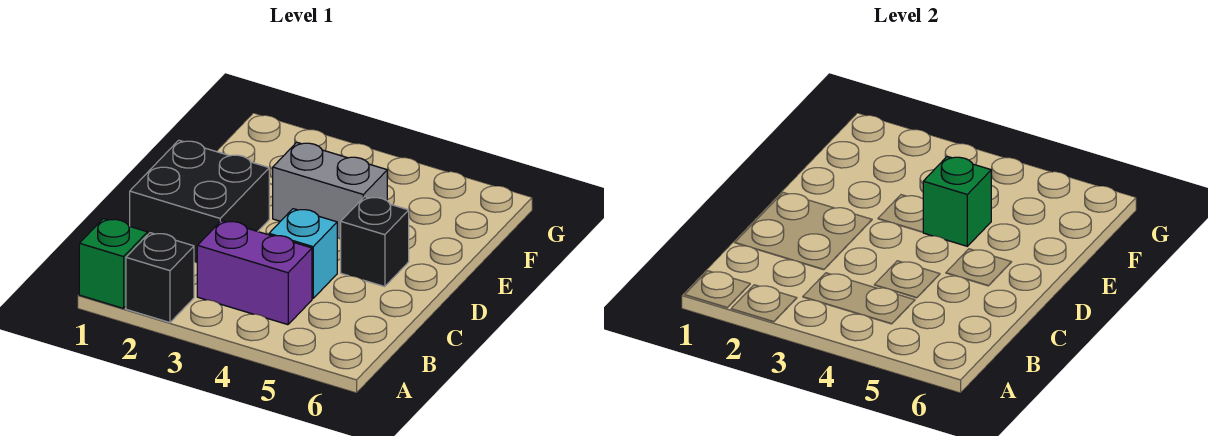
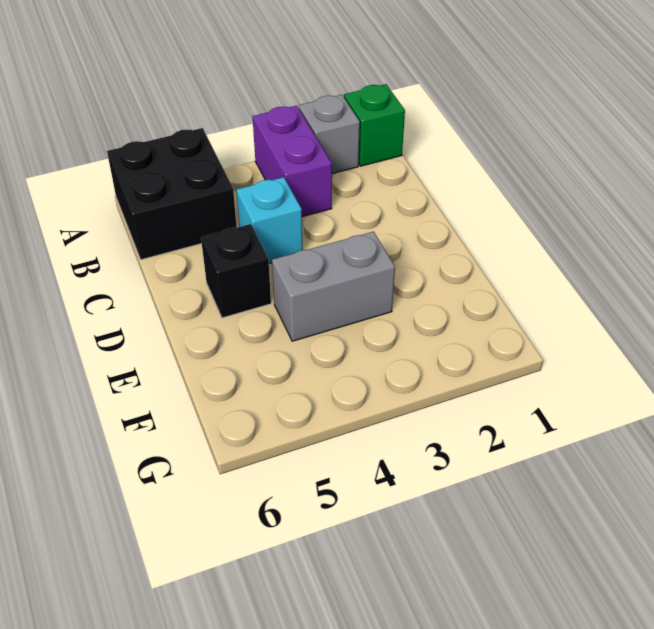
black 1x1 brick [126,233,194,322] -> grey 1x1 brick [299,95,360,174]
purple 1x2 brick [197,221,312,325] -> purple 1x2 brick turned to [253,106,332,217]
black 2x2 brick [130,140,269,263] -> black 2x2 brick moved to [107,128,237,260]
green 1x1 brick [923,156,991,246] -> none

